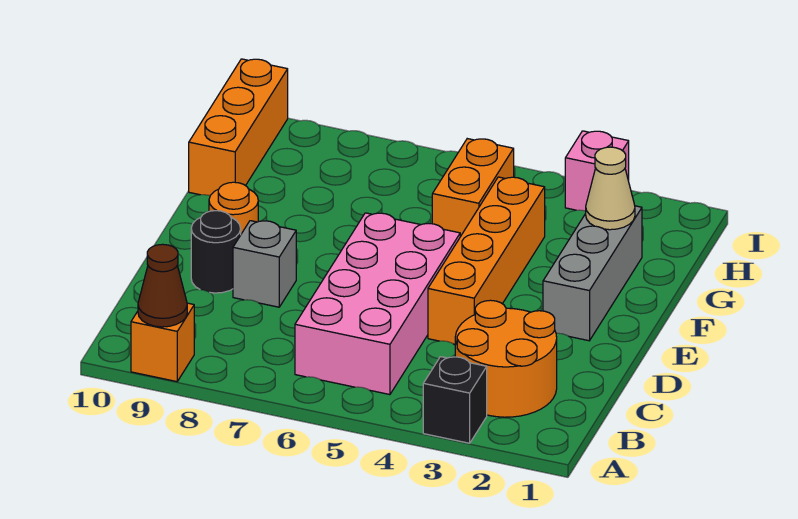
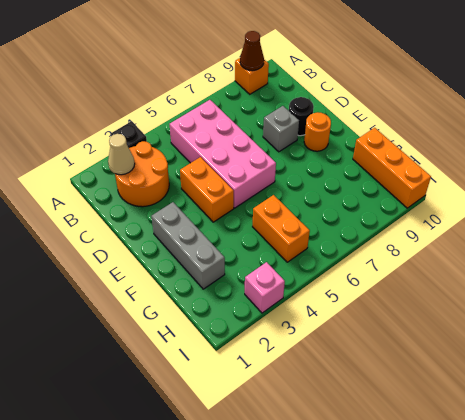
orange 1x4 brick [428,177,545,344] -> orange 1x2 brick [180,157,234,222]
tan 1x1 cone [586,147,635,230] -> tan 1x1 cone moved to [108,134,135,175]

